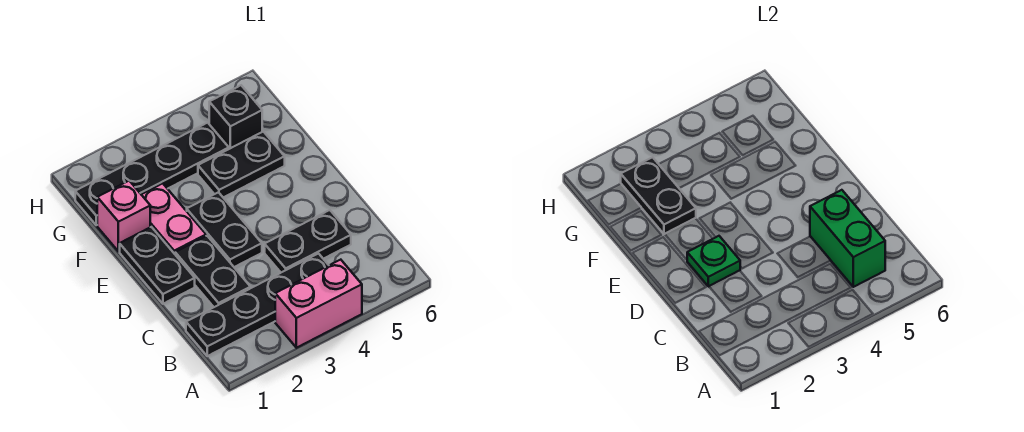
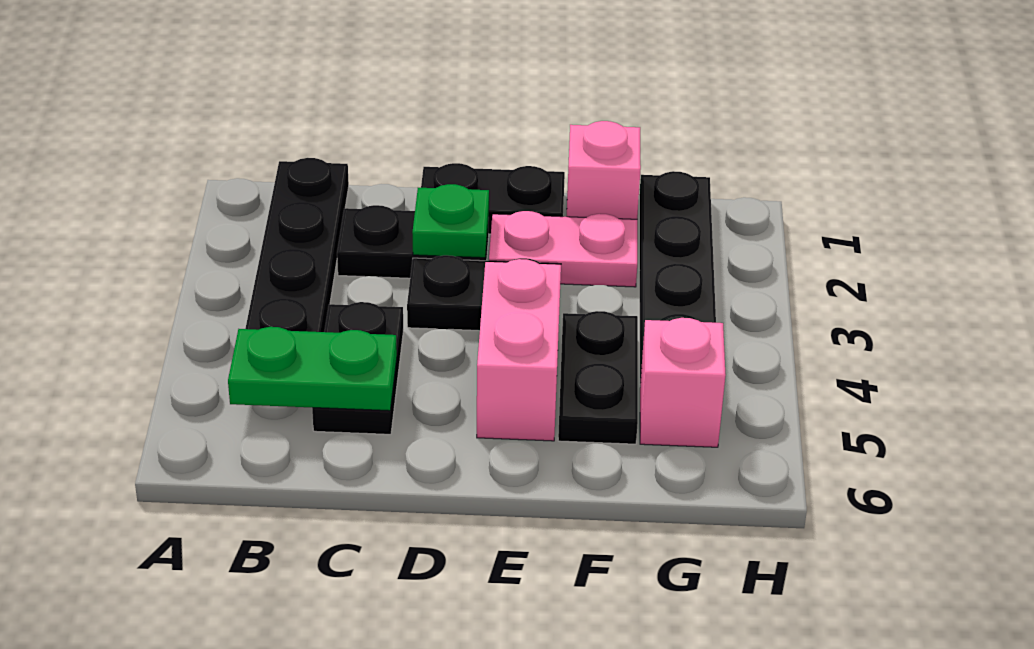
pink 1x2 brick [275,260,362,348] -> pink 1x2 brick moved to [477,259,561,441]
green 1x2 brick [810,190,885,287] -> green 1x2 plate [228,327,397,411]
black 1x2 plate [621,157,696,234] -> none
black 1x1 brick [209,85,262,149] -> pink 1x1 brick [640,318,726,447]

